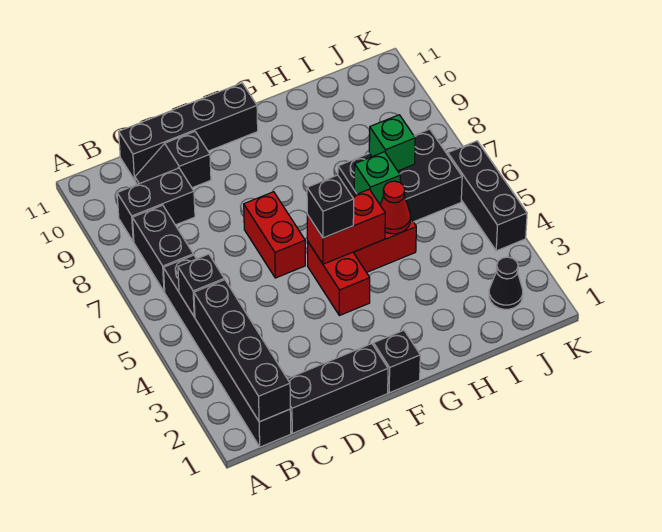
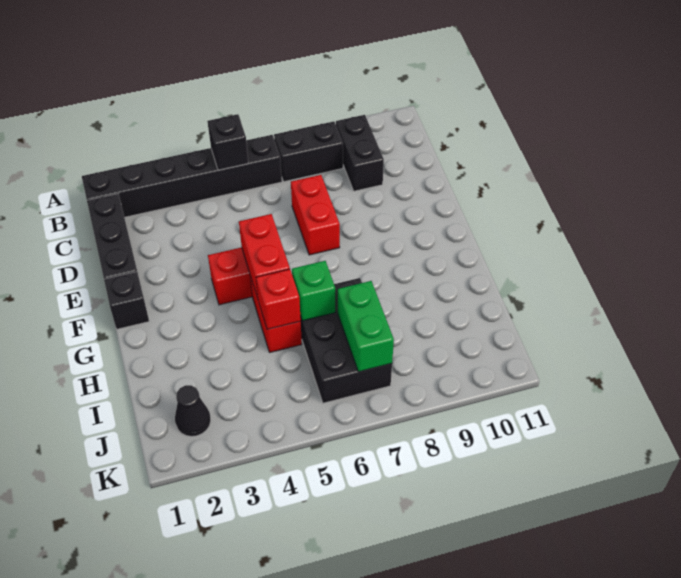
black 1x4 brick [194,280,290,422] -> none
black 1x2 slope [135,132,211,188] -> none
black 1x4 brick [119,83,258,180] -> none
red 1x2 brick [244,192,305,278] -> red 1x2 brick turned to [291,175,340,255]
black 1x1 brick [307,175,354,238] -> none
red 1x1 cone [380,181,410,234] -> red 1x1 brick [256,269,301,329]
green 1x1 brick [369,115,415,171] -> green 1x2 brick [338,281,394,372]
black 1x3 brick [448,141,527,251] -> none

